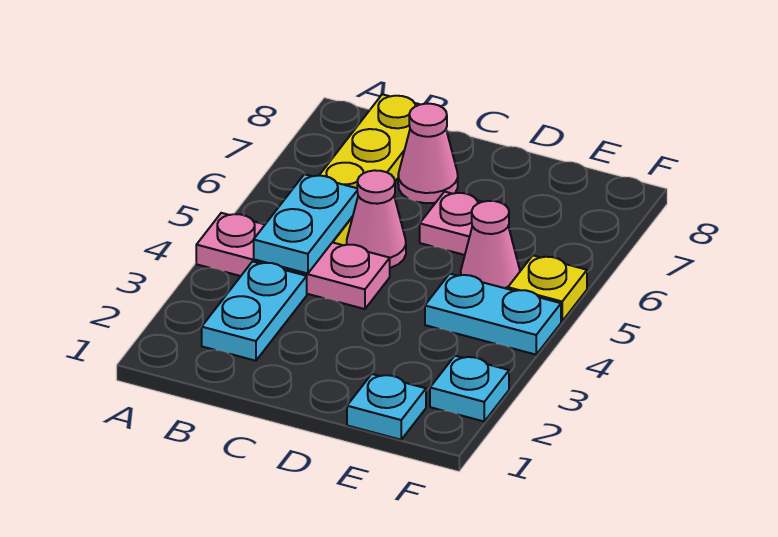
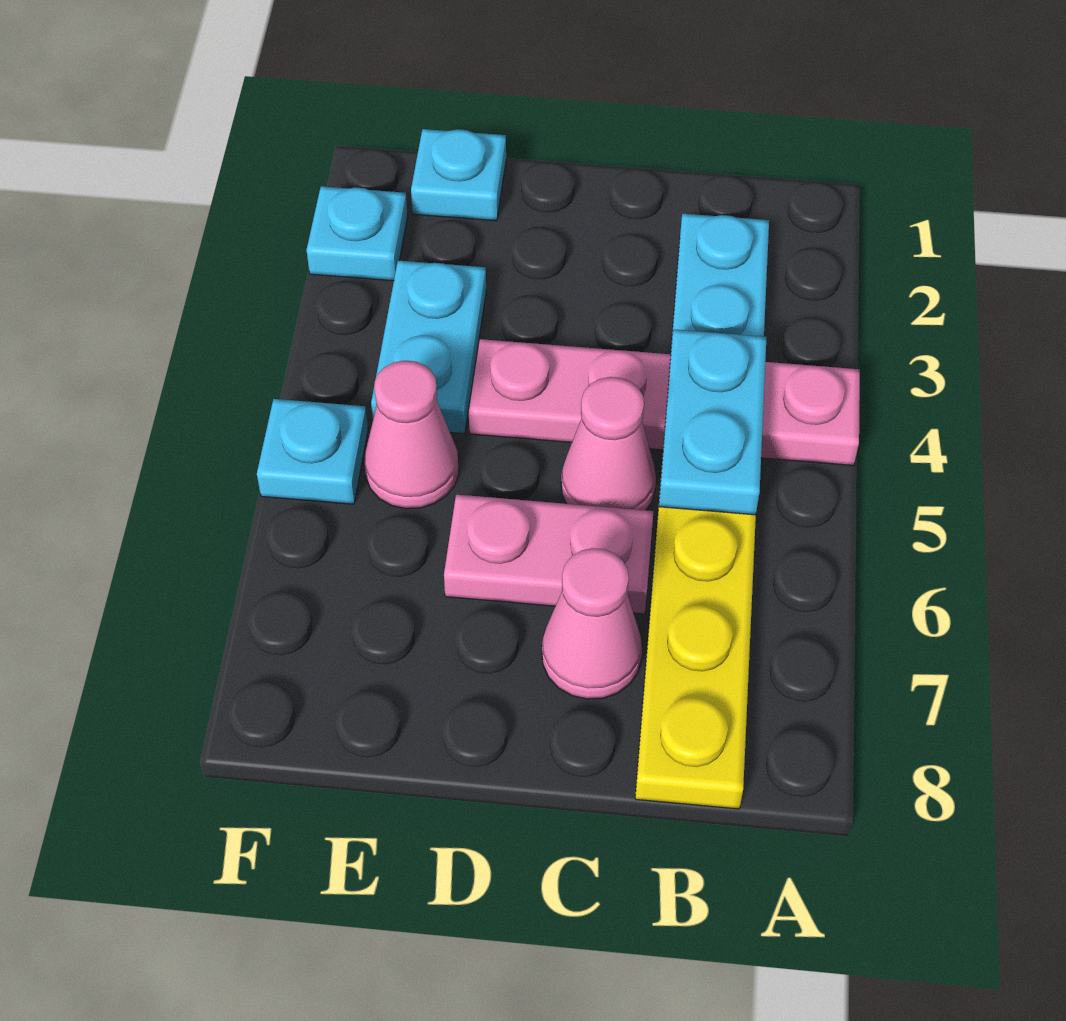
pink 1x3 plate [196,213,390,309] -> pink 1x4 plate [469,339,860,466]
pink 1x1 plate [420,192,482,255] -> pink 1x2 plate [444,495,653,614]
cyan 1x2 plate [425,274,561,355] -> cyan 1x2 plate turned to [371,261,486,434]
yellow 1x1 plate [508,256,587,321] -> cyan 1x1 plate [257,399,368,504]

